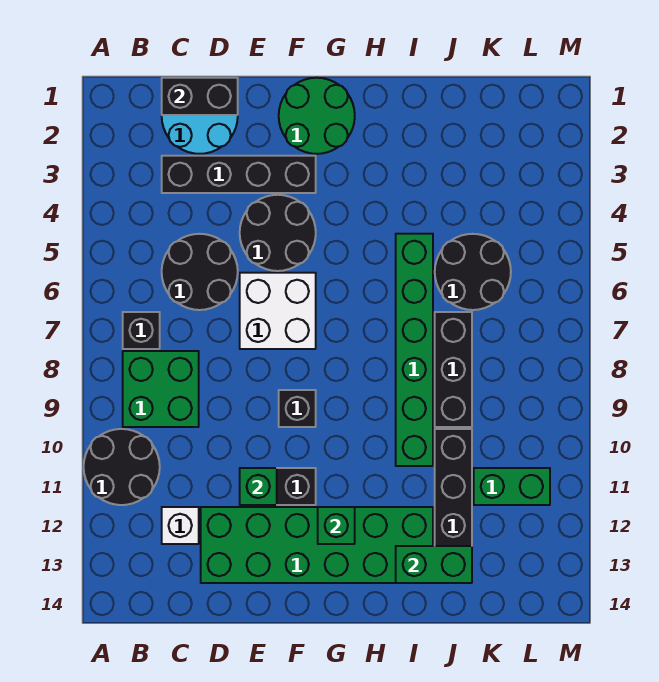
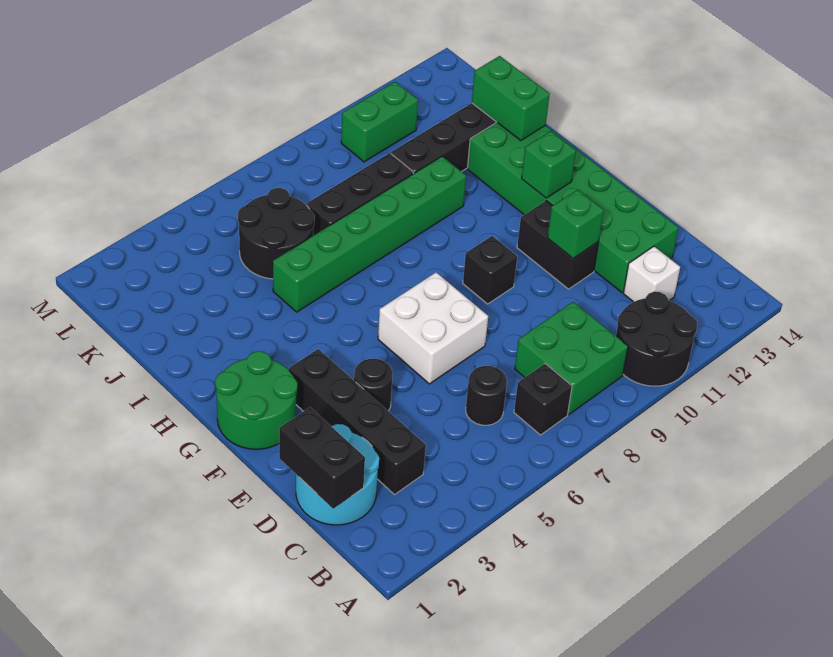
black 2x2 round brick [162,234,238,310] -> black 1x1 round brick [466,366,507,425]
black 2x2 round brick [240,195,316,271] -> black 1x1 round brick [354,359,393,411]
green 1x2 brick [474,468,550,505] -> green 1x2 brick turned to [341,82,418,162]

